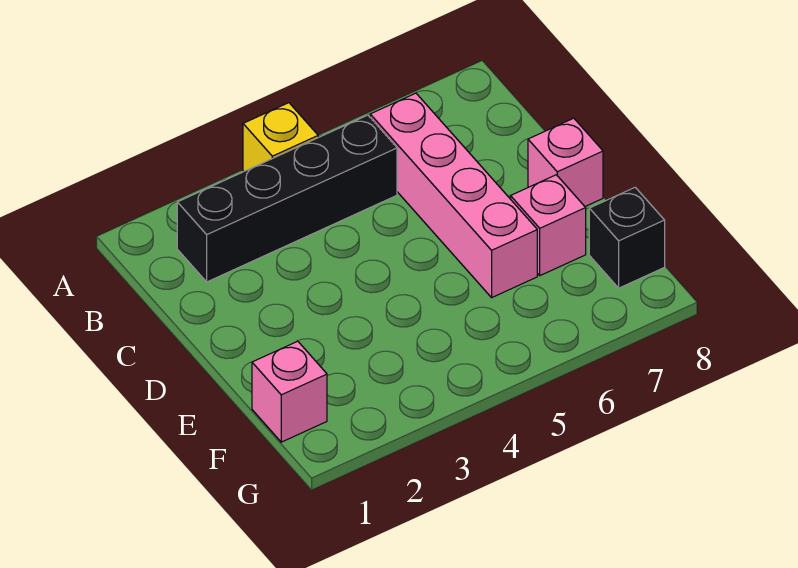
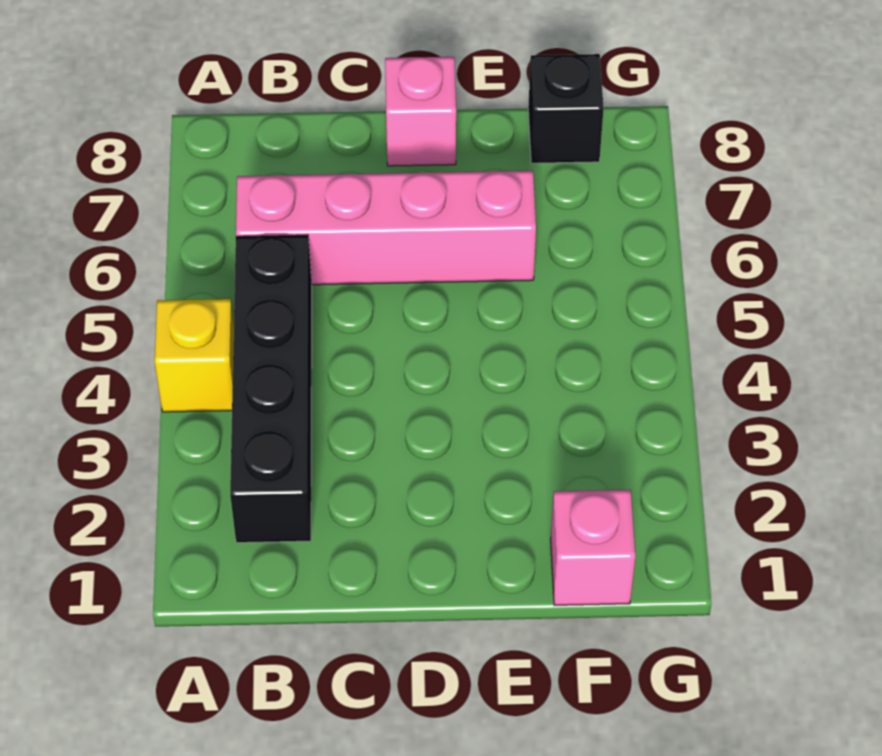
pink 1x1 brick [511,175,586,275] -> none

